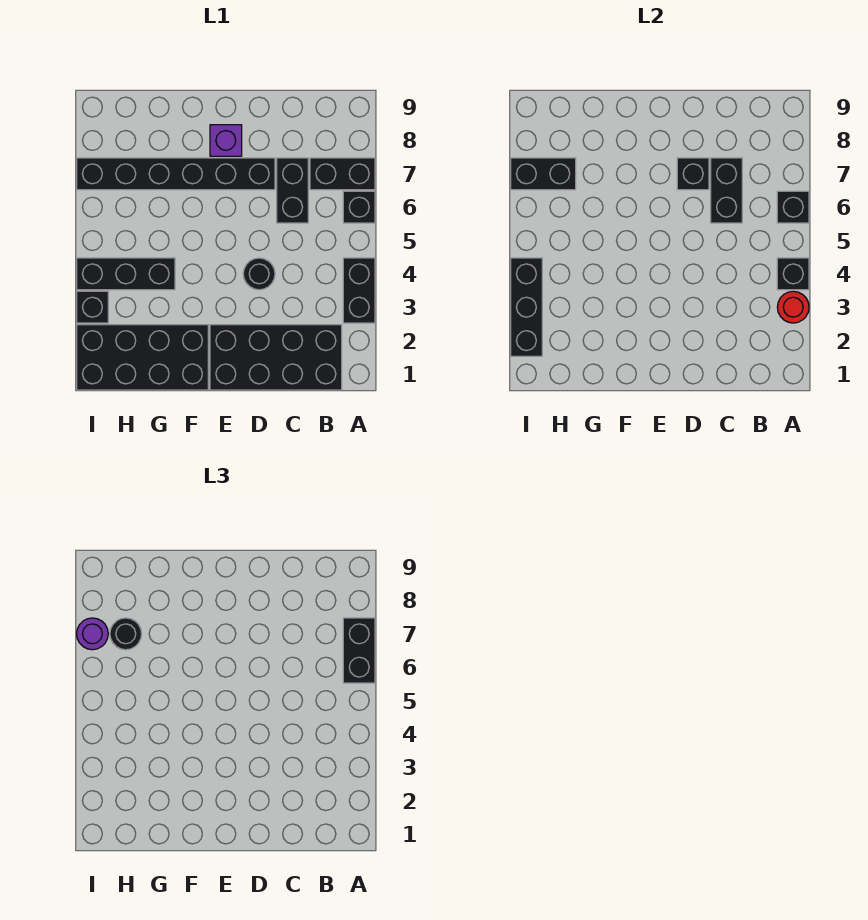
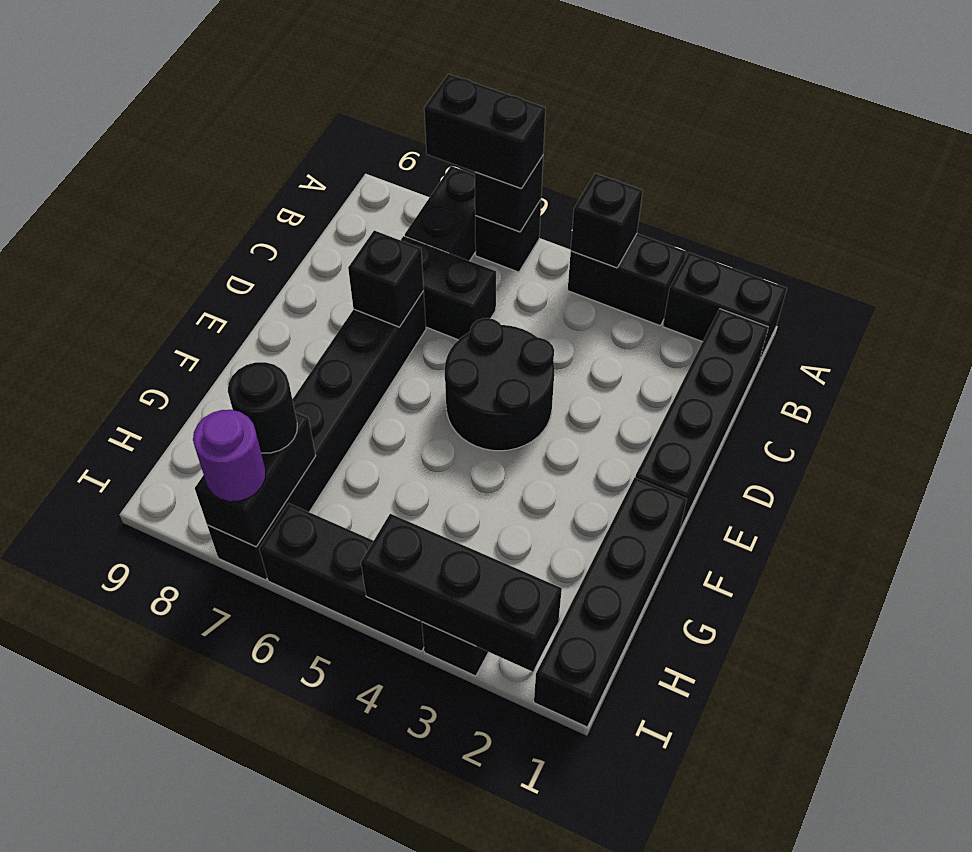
red 1x1 round brick [777,291,809,323] -> none
black 2x4 brick [210,325,342,390] -> black 1x4 brick [635,309,768,529]
black 1x2 brick [711,158,742,223] -> black 1x2 brick moved to [663,252,787,362]
black 1x1 round brick [243,258,275,290] -> black 2x2 round brick [445,318,555,451]
purple 1x1 brick [210,125,242,156] -> none
black 2x4 brick [77,325,208,390] -> black 1x4 brick [534,478,687,727]
black 1x3 brick [77,258,175,290] -> black 1x3 brick turned to [259,503,424,651]

